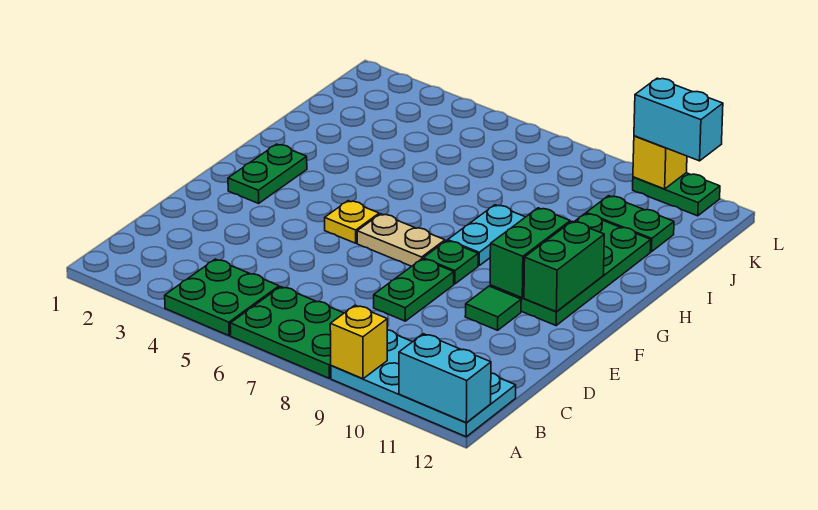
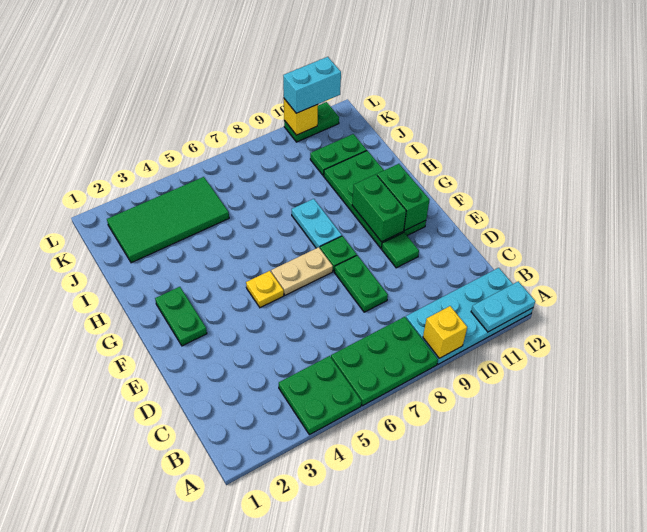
cyan 1x2 brick [399,334,491,423] -> cyan 1x2 plate [471,281,535,332]
none -> green 2x4 tile [107,177,229,263]

